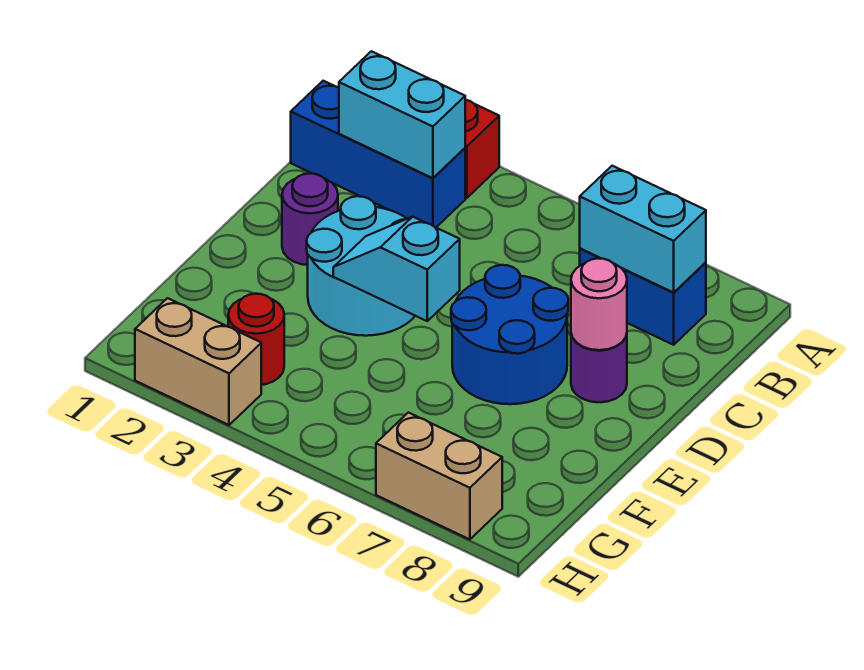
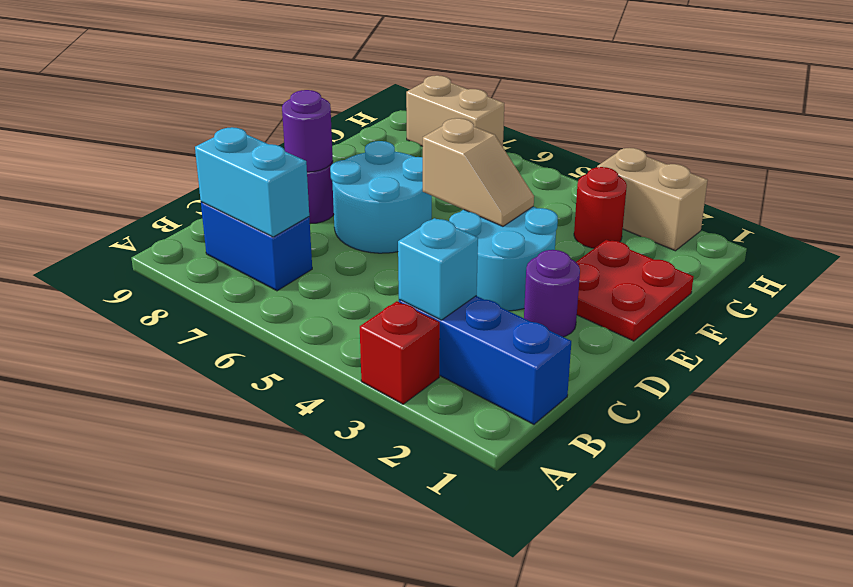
cyan 1x2 brick [339,51,465,178] -> cyan 1x1 brick [398,218,478,320]
blue 2x2 round brick [451,265,568,404] -> cyan 2x2 round brick [330,141,432,253]
pink 1x1 round brick [571,258,627,350] -> purple 1x1 round brick [282,90,333,172]
none -> red 2x2 plate [576,240,694,341]
cyan 1x2 slope [333,217,460,321] -> tan 1x2 slope [423,118,534,226]

